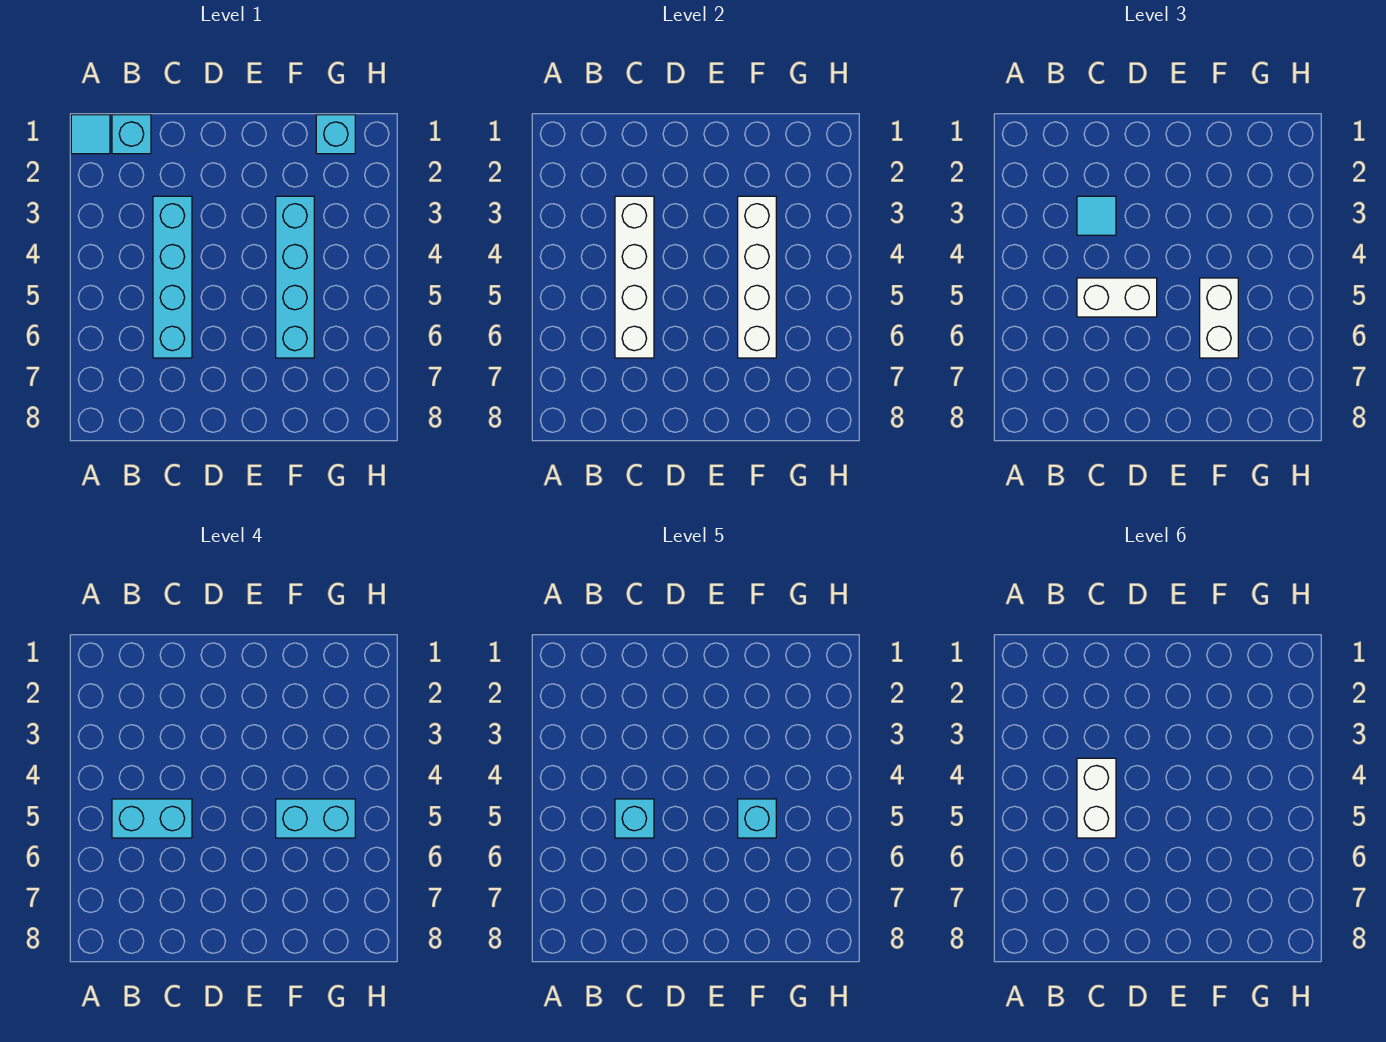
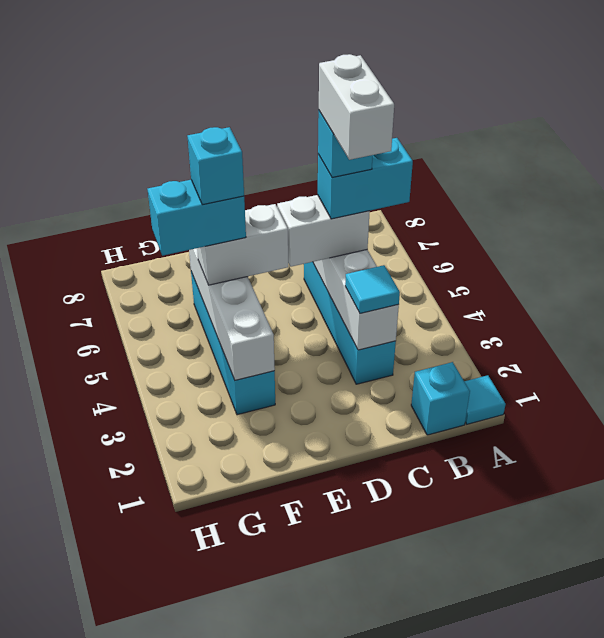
white 1x2 brick [1200,278,1238,358] -> white 1x2 brick turned to [197,204,288,285]
cyan 1x1 brick [316,115,355,154] -> none

